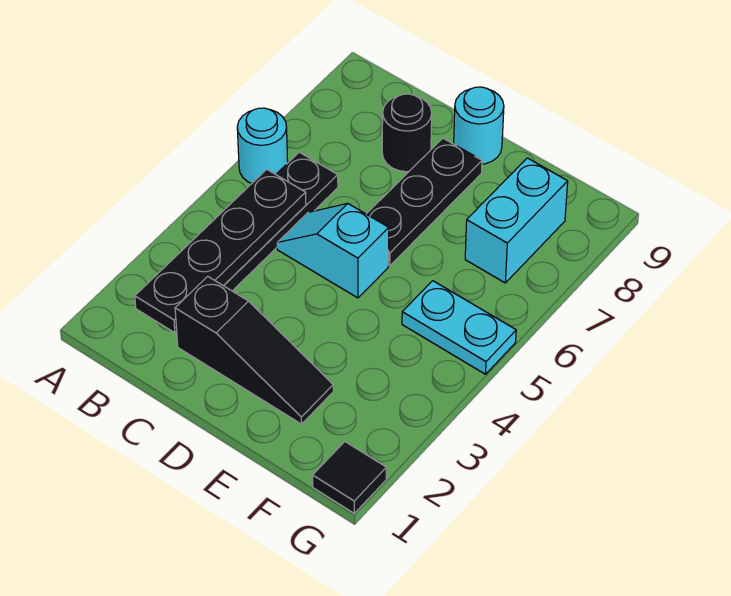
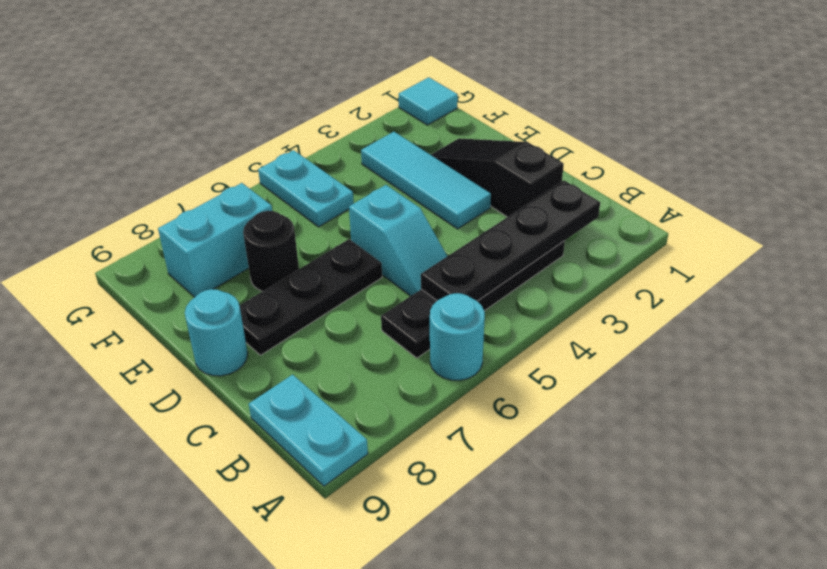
none -> cyan 1x2 plate [249,375,368,486]
black 1x1 round brick [382,94,432,172] -> black 1x1 round brick moved to [243,211,299,291]
none -> cyan 1x3 tile [361,132,491,229]
black 1x1 tile [313,442,386,513] -> cyan 1x1 tile [399,77,458,125]

